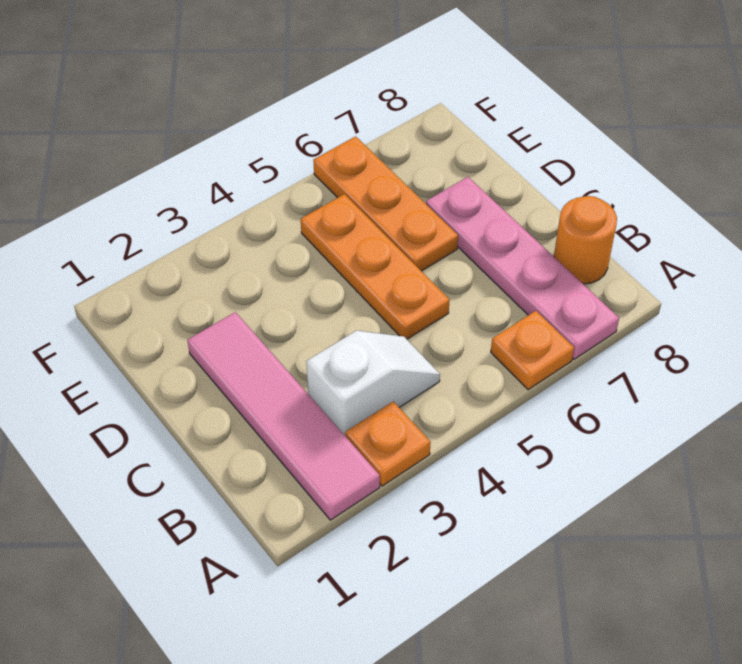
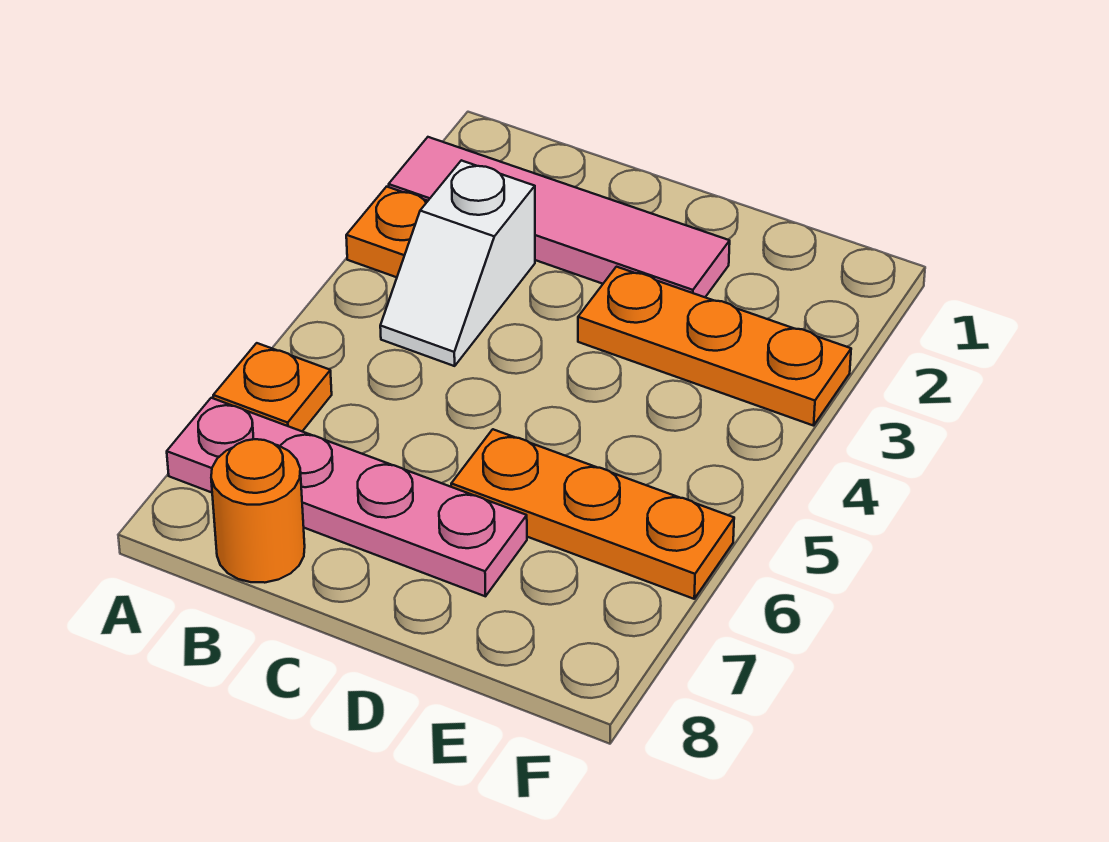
orange 1x3 plate [301,194,450,339] -> orange 1x3 plate moved to [578,267,851,426]

